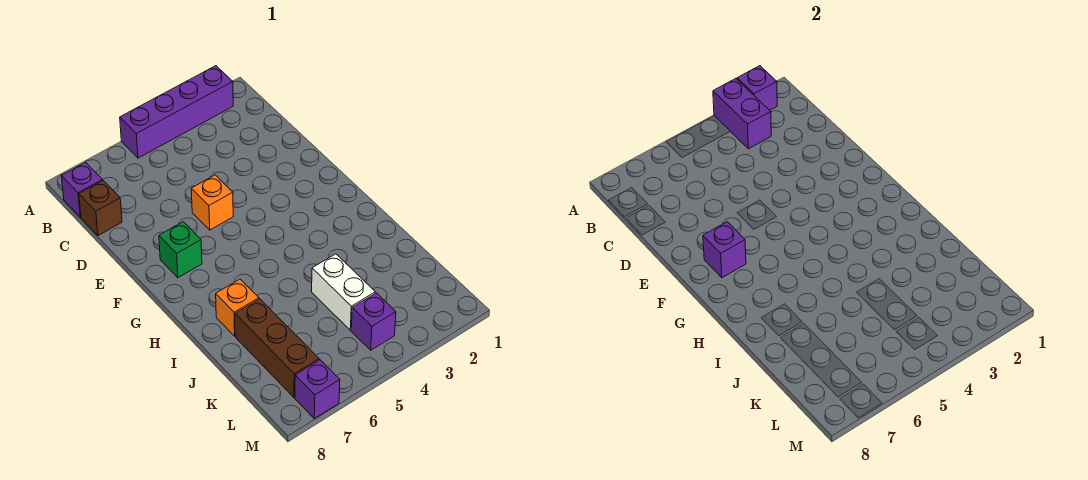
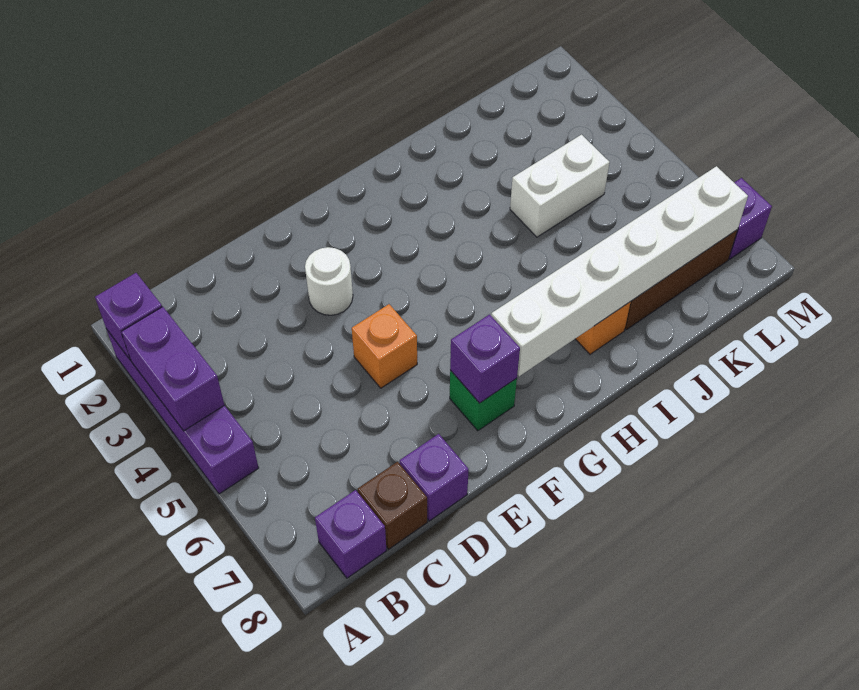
purple 1x2 brick [713,79,771,149] -> purple 1x2 brick turned to [121,307,224,431]
none -> white 1x1 round brick [305,247,353,315]
none -> white 1x6 brick [491,166,748,376]
purple 1x1 brick [351,293,396,350] -> purple 1x1 brick moved to [400,434,469,521]

